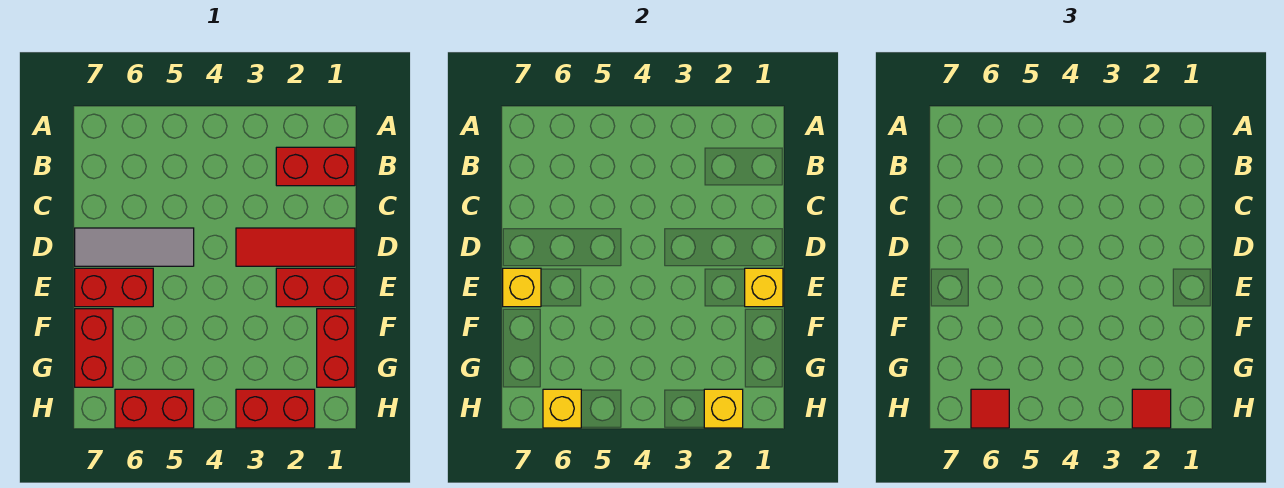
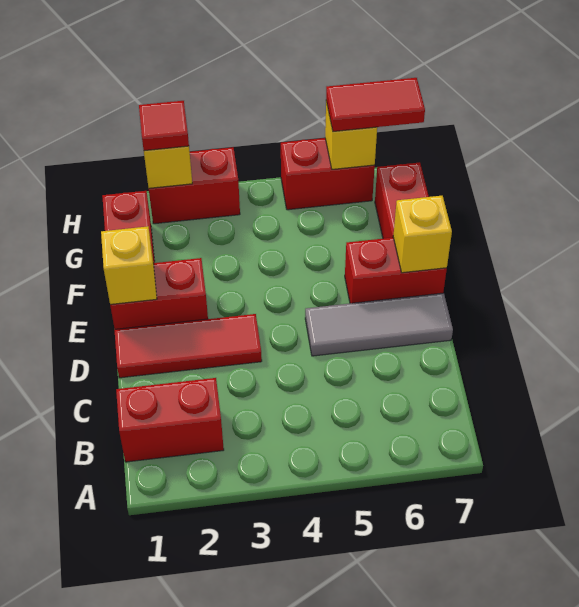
red 1x1 tile [971,389,1009,428] -> red 1x2 tile [326,78,425,131]

